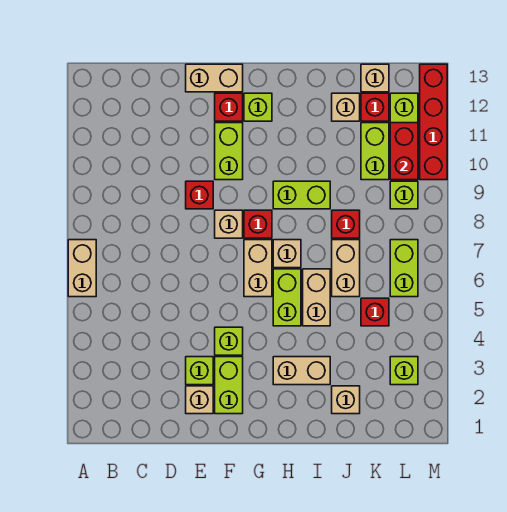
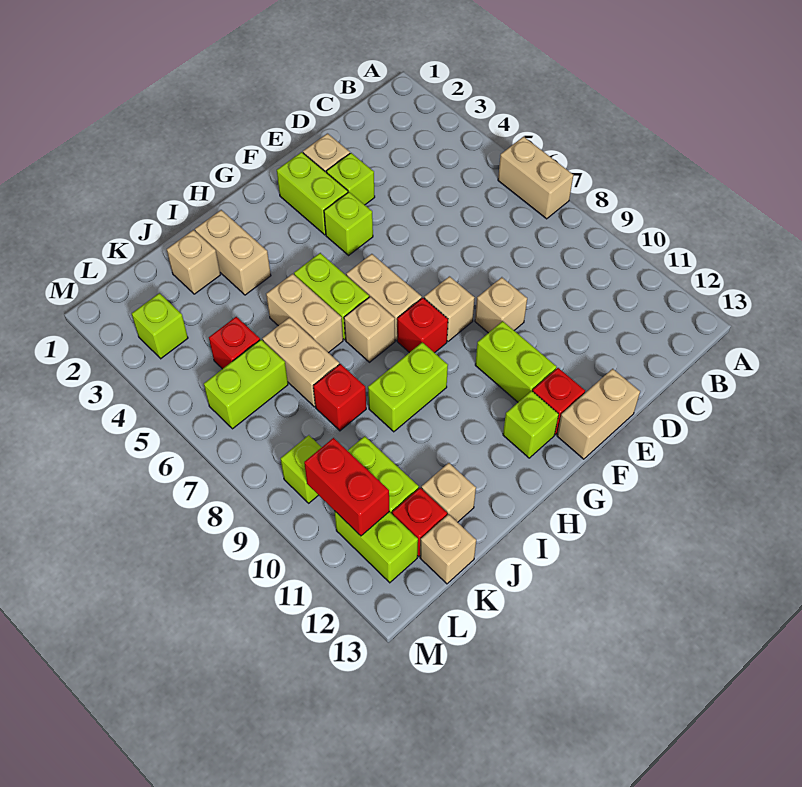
red 1x1 brick [186,181,213,209] -> tan 1x1 brick [475,277,527,333]
tan 1x2 brick [273,357,330,385] -> tan 1x2 brick turned to [195,210,271,295]
lime 1x2 brick [390,240,418,297] -> lime 1x2 brick turned to [204,340,288,429]
red 1x4 brick [420,64,447,180] -> none

